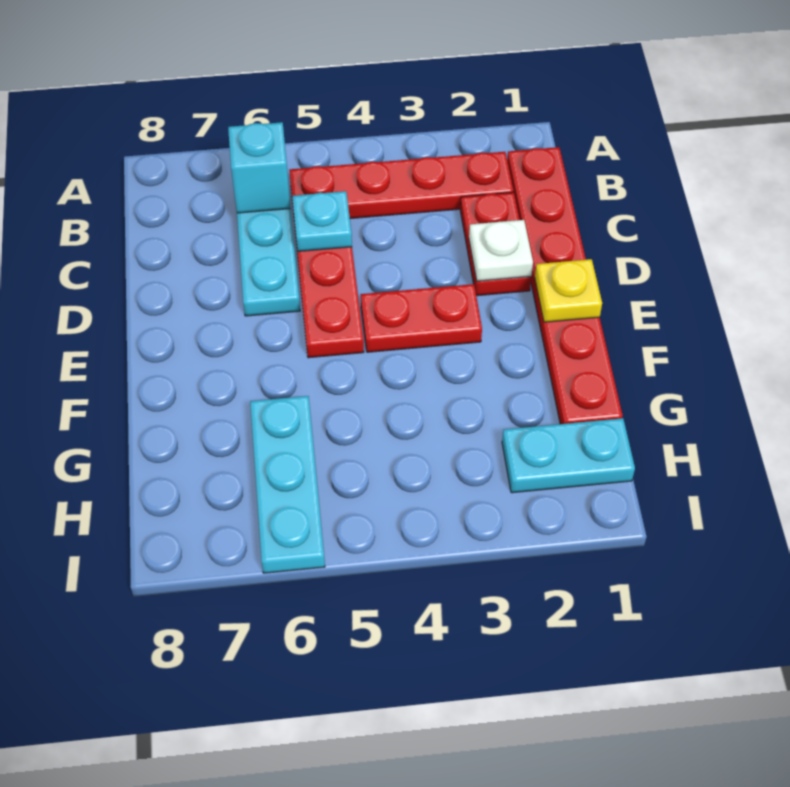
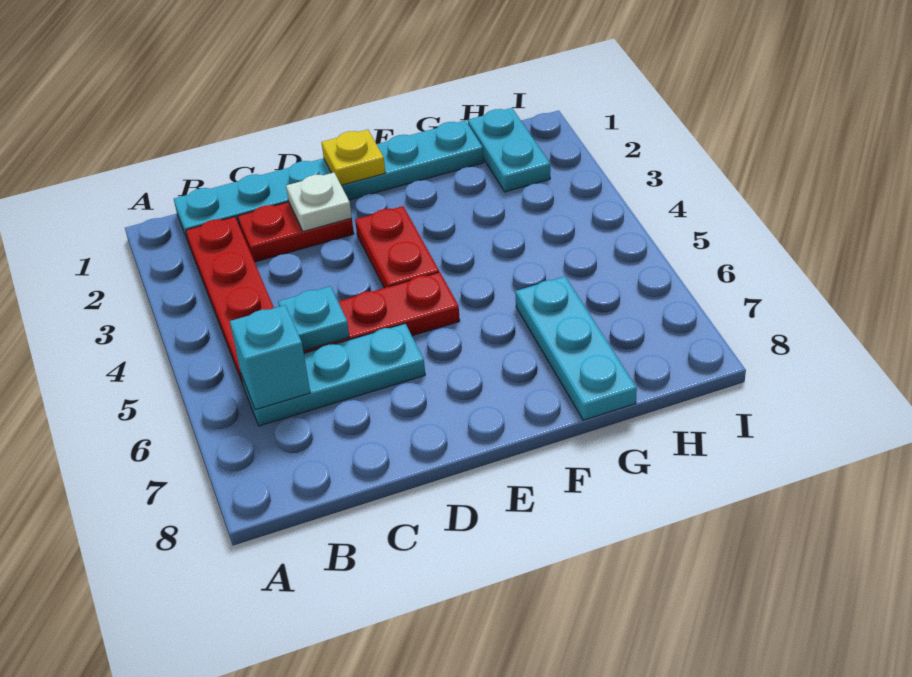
red 1x6 plate [507,147,623,424] -> cyan 1x6 plate [174,121,484,241]
cyan 1x3 plate [250,396,325,573] -> cyan 1x3 plate turned to [515,276,637,420]

